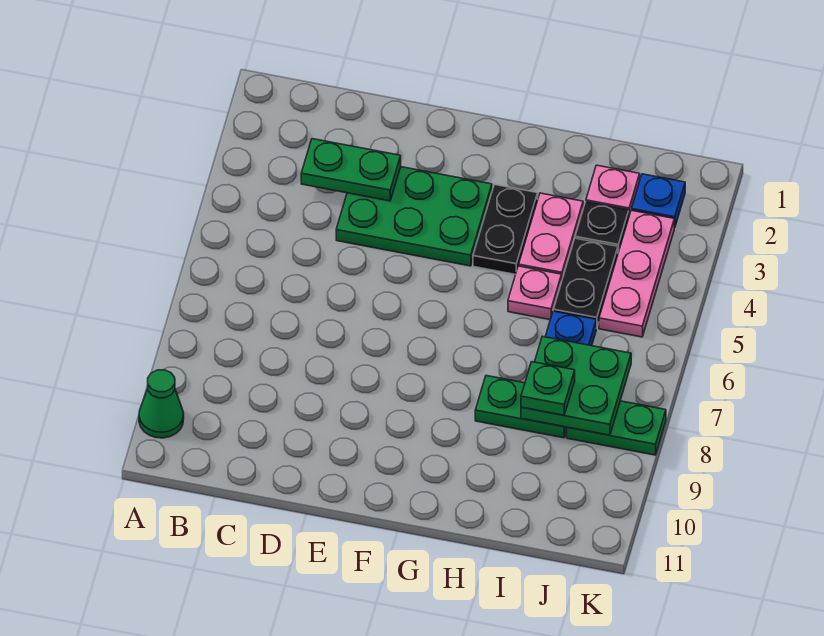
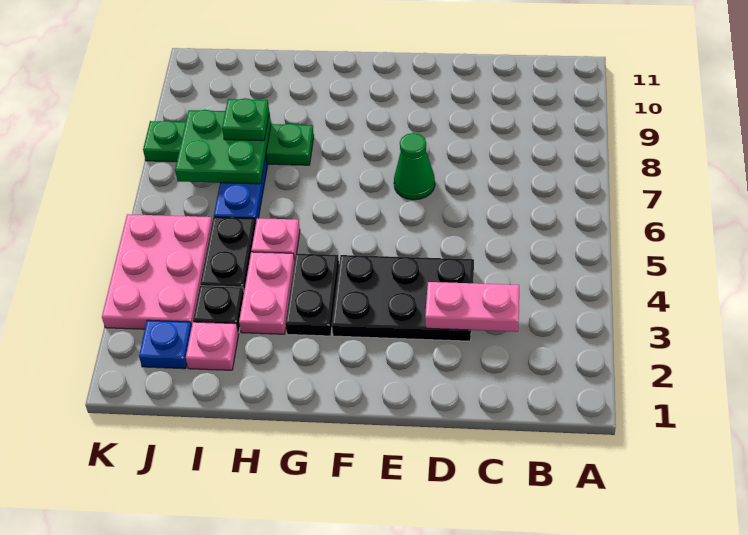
green 1x1 cone [139,370,184,438] -> green 1x1 cone moved to [394,133,435,200]
green 1x2 plate [301,139,401,201] -> pink 1x2 plate [425,282,519,332]
green 2x3 plate [336,167,492,266] -> black 2x3 plate [332,255,474,341]
pink 1x3 plate [599,210,674,337] -> pink 2x3 plate [102,214,212,329]

